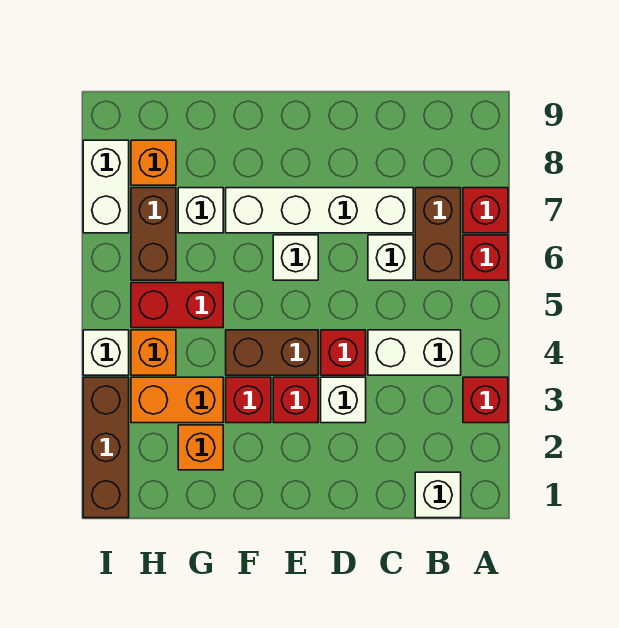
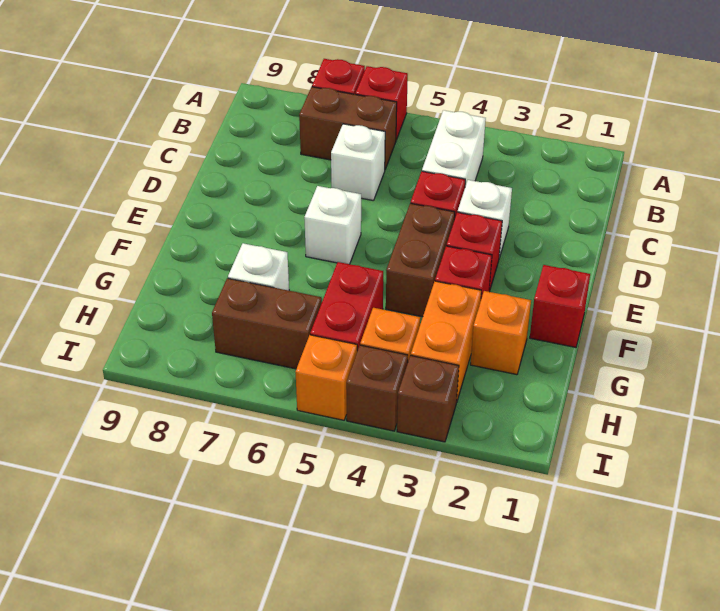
red 1x1 brick [463,377,508,423] -> red 1x1 brick moved to [530,265,590,348]
white 1x1 brick [415,472,461,518] -> none
white 1x4 brick [226,188,413,233] -> none
orange 1x1 brick [131,140,176,185] -> orange 1x1 brick moved to [296,335,357,420]
brown 1x3 brick [83,377,129,518] -> brown 1x1 brick [397,355,459,442]
white 1x1 brick [83,330,129,375] -> brown 1x1 brick [346,345,408,431]
white 1x2 brick [83,140,129,233] -> none

